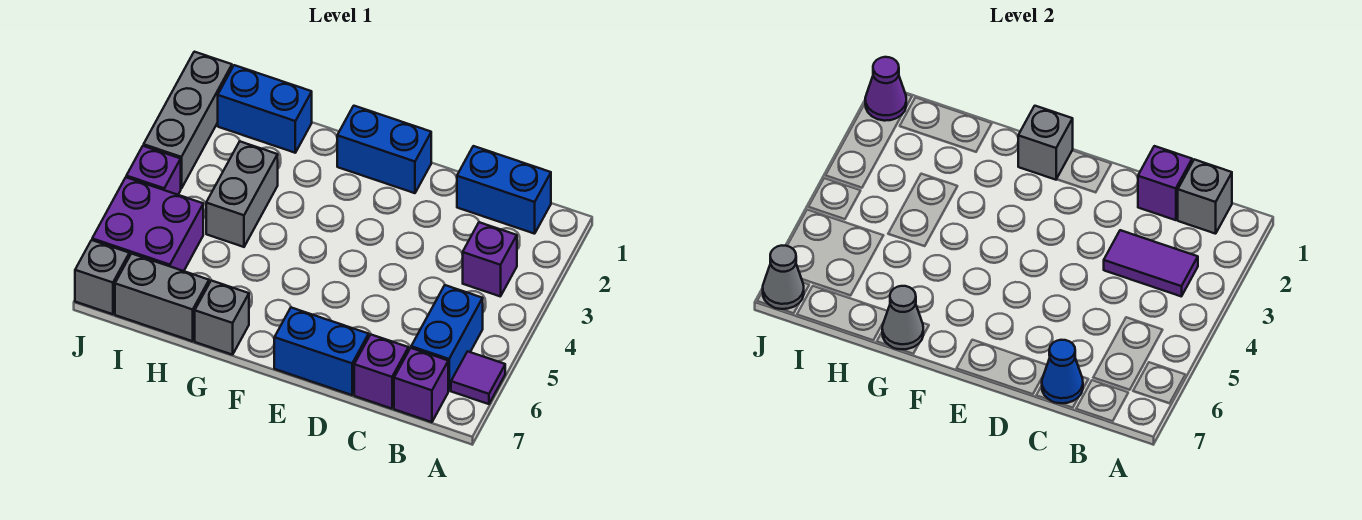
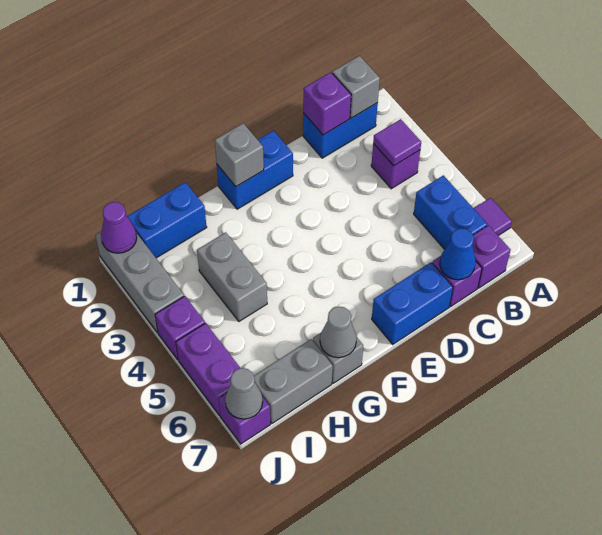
purple 1x2 tile [1104,230,1198,296] -> purple 1x1 tile [373,119,421,166]
purple 2x2 brick [92,177,203,271] -> purple 1x2 brick [176,323,240,415]
grey 1x1 brick [75,240,129,314] -> purple 1x1 brick [219,394,271,444]

